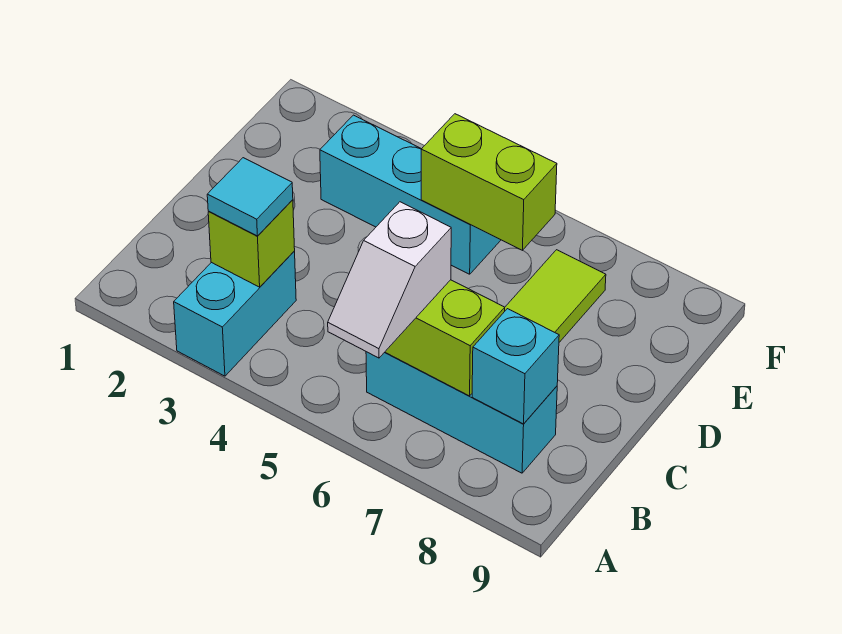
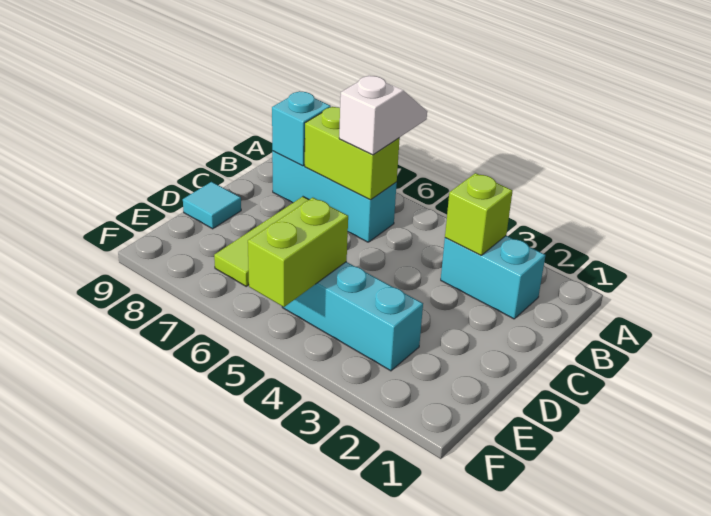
cyan 1x2 brick [174,251,296,376] -> cyan 1x2 brick turned to [441,236,545,319]
cyan 1x1 tile [207,158,293,236] -> cyan 1x1 tile moved to [183,182,241,229]
lime 1x2 brick [421,114,557,250] -> lime 1x2 brick turned to [248,198,348,307]

